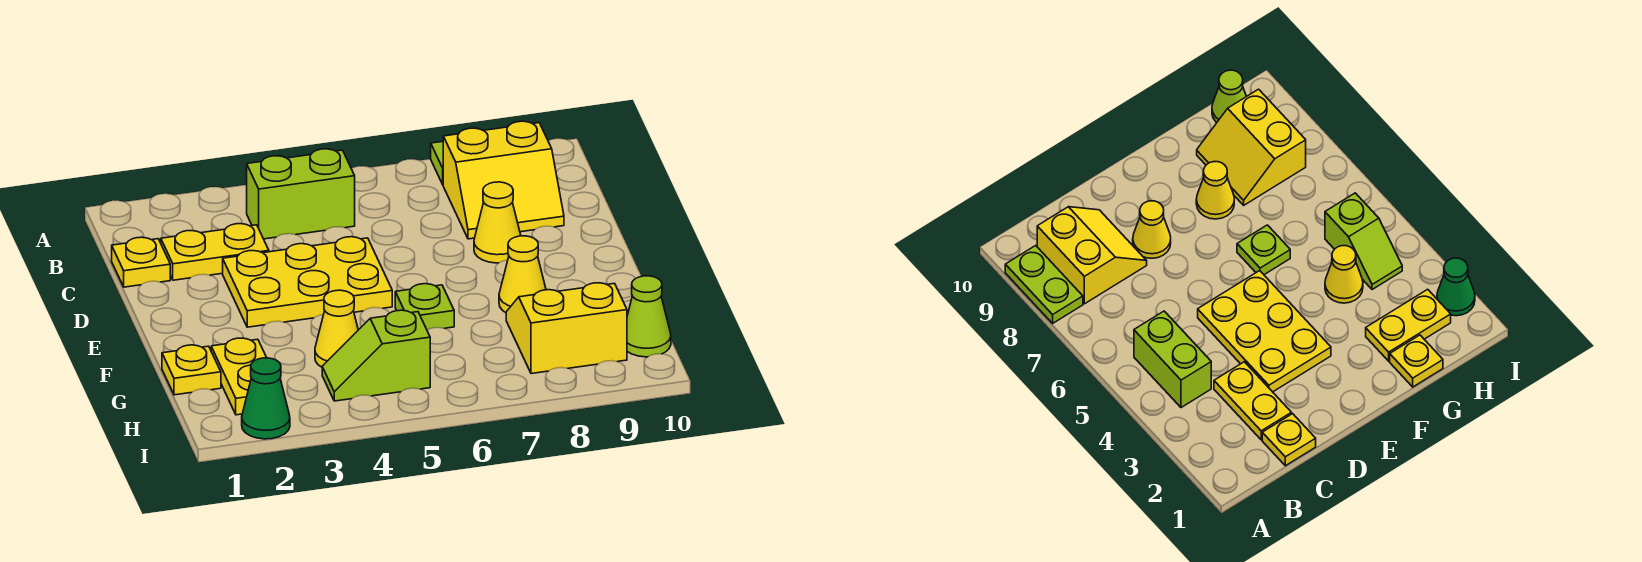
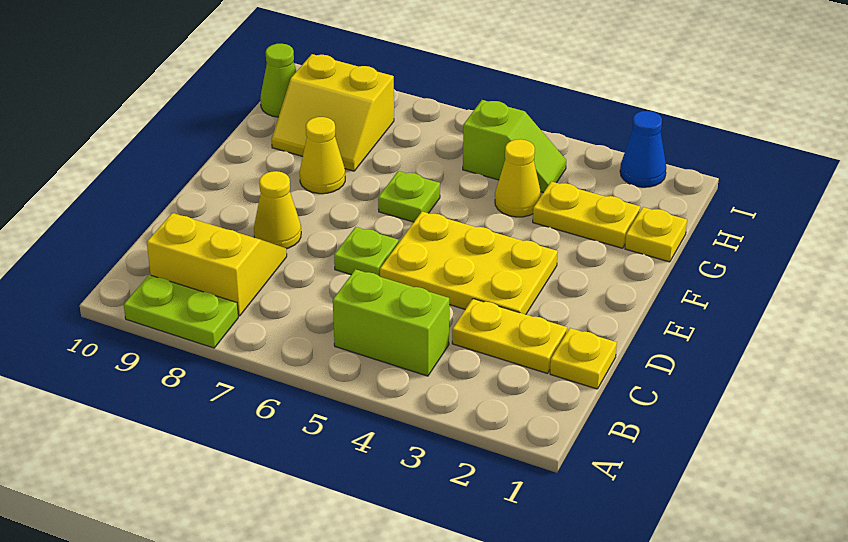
none -> lime 1x1 plate [334,227,399,276]
yellow 1x2 plate [211,338,267,415] -> yellow 1x2 plate turned to [533,181,640,248]
green 1x1 cone [242,358,290,439] -> blue 1x1 cone [620,111,666,187]

